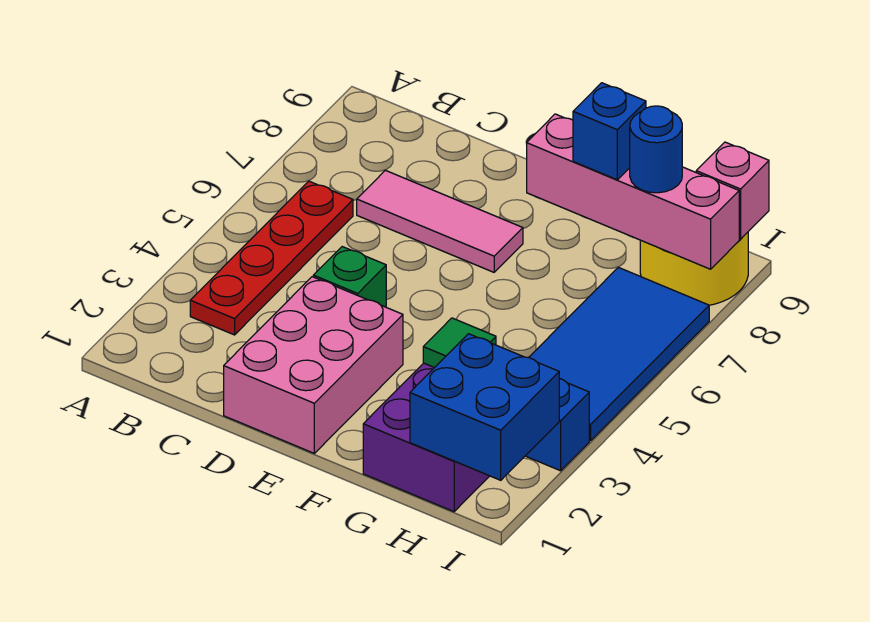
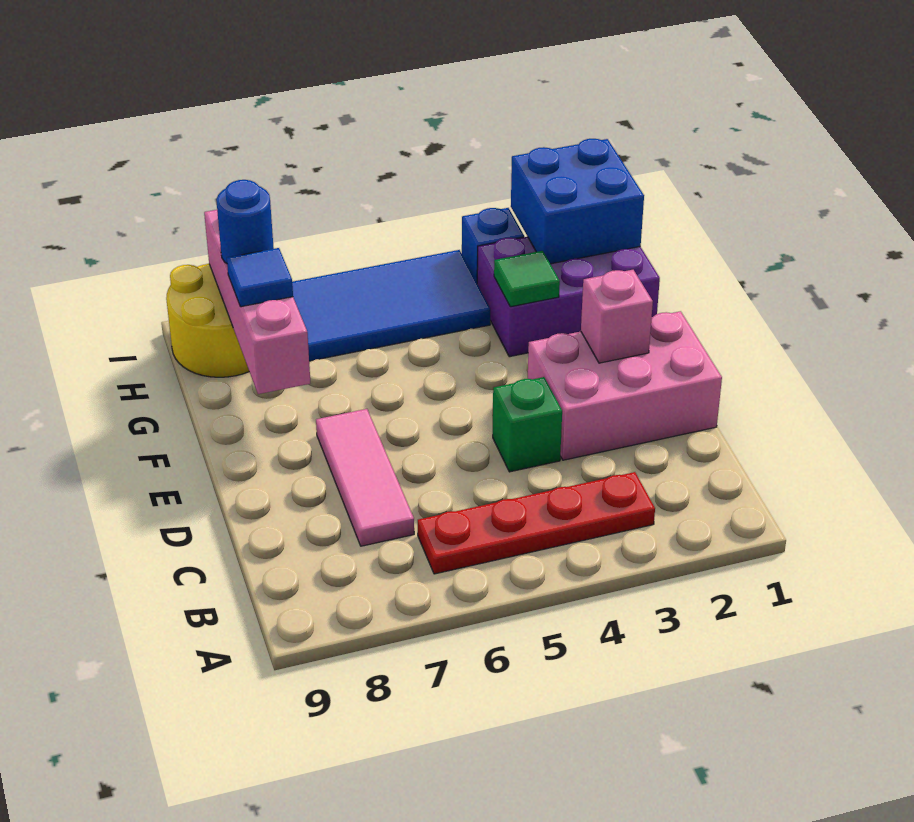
blue 1x1 brick [573,83,646,180] -> blue 1x1 tile [227,248,293,307]
pink 1x1 brick [696,142,769,239] -> pink 1x1 brick moved to [581,270,653,363]

